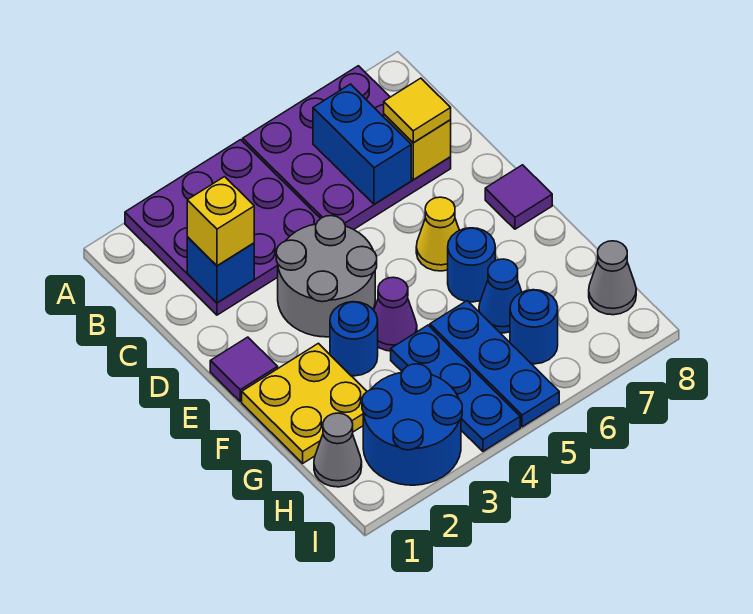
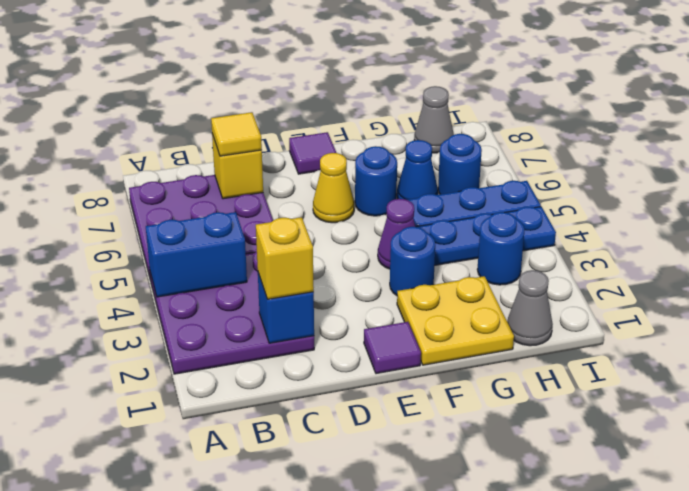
blue 1x2 brick [313,84,411,204] -> blue 1x2 brick moved to [146,212,247,297]
grey 2x2 round brick [276,216,377,337] -> none
blue 2x2 round brick [362,364,462,485] -> blue 1x1 round brick [477,212,525,285]

